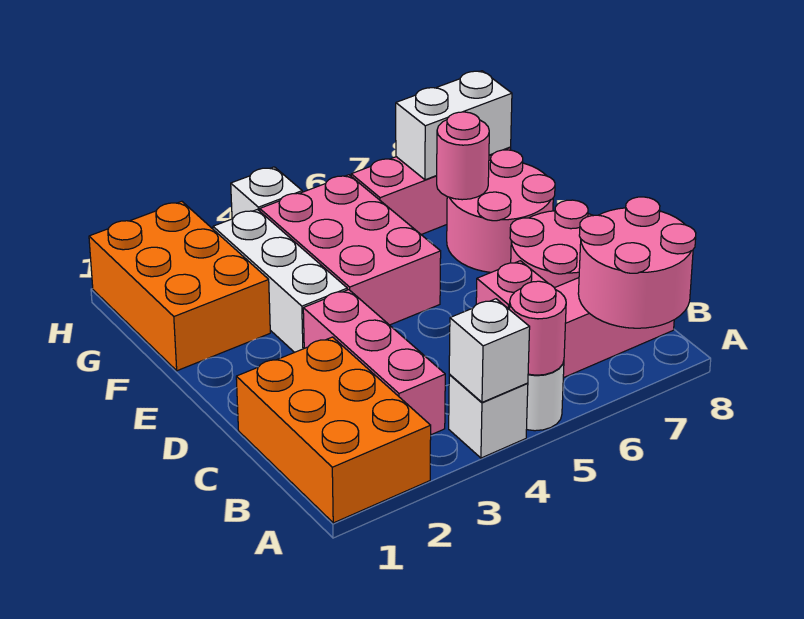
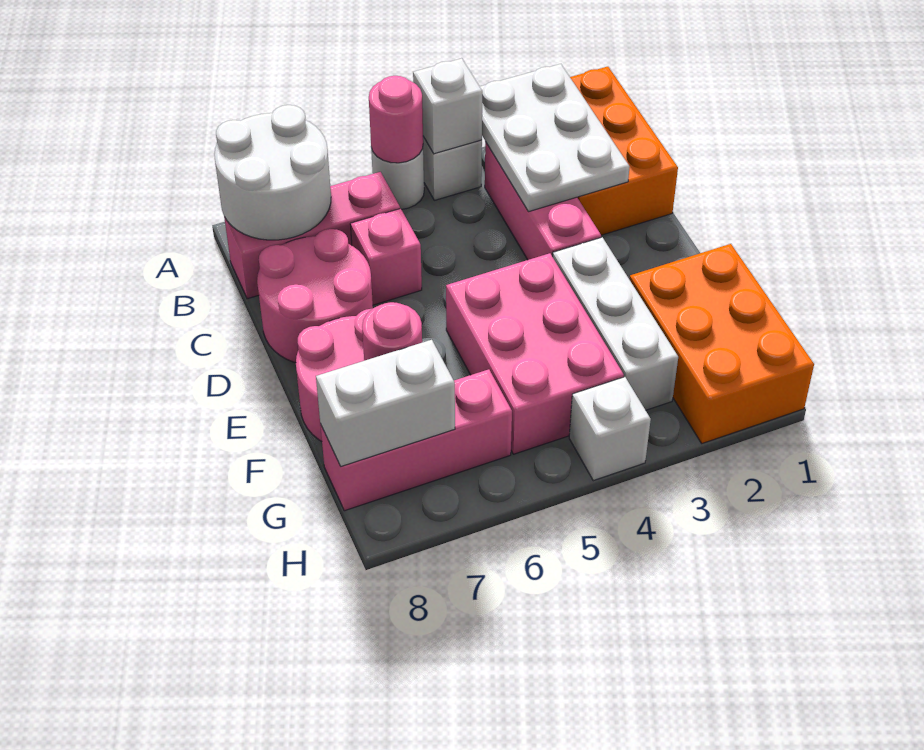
none -> white 2x3 plate [480,64,630,212]
pink 2x2 round brick [578,197,696,328] -> white 2x2 round brick [214,105,331,240]

